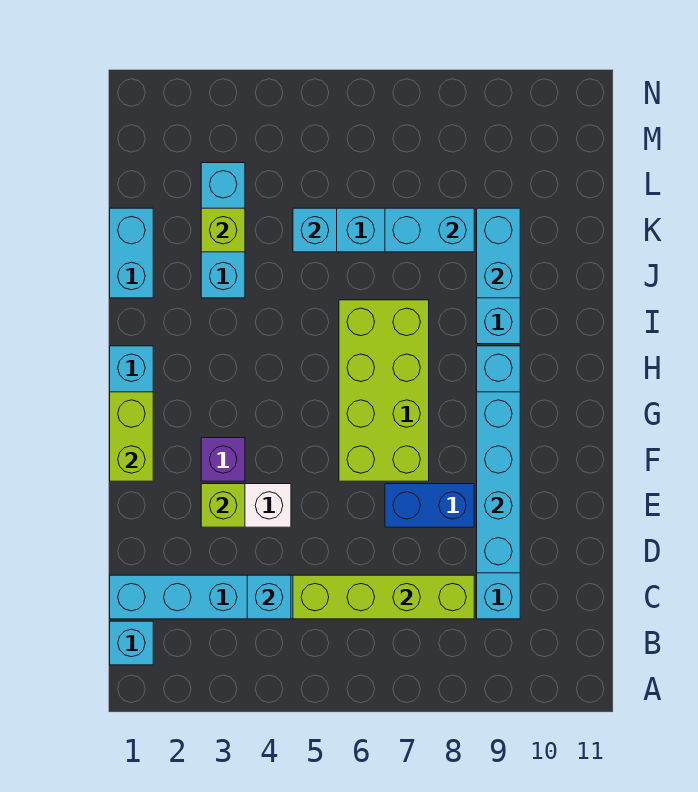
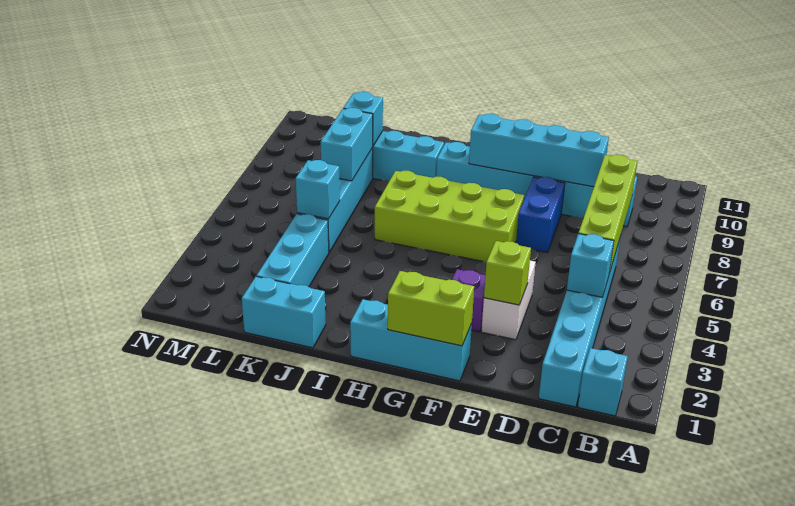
cyan 1x3 brick [201,163,245,298] -> cyan 1x3 brick turned to [256,214,329,287]
cyan 1x2 brick [477,208,520,298] -> cyan 1x1 brick [343,92,383,146]
lime 1x1 brick [201,208,245,252] -> none

